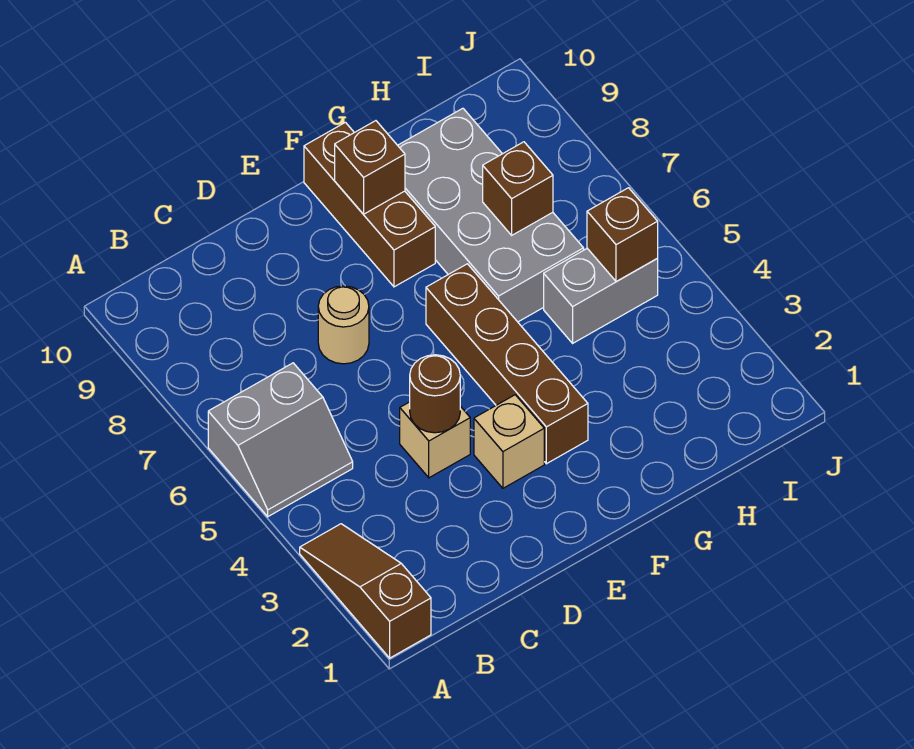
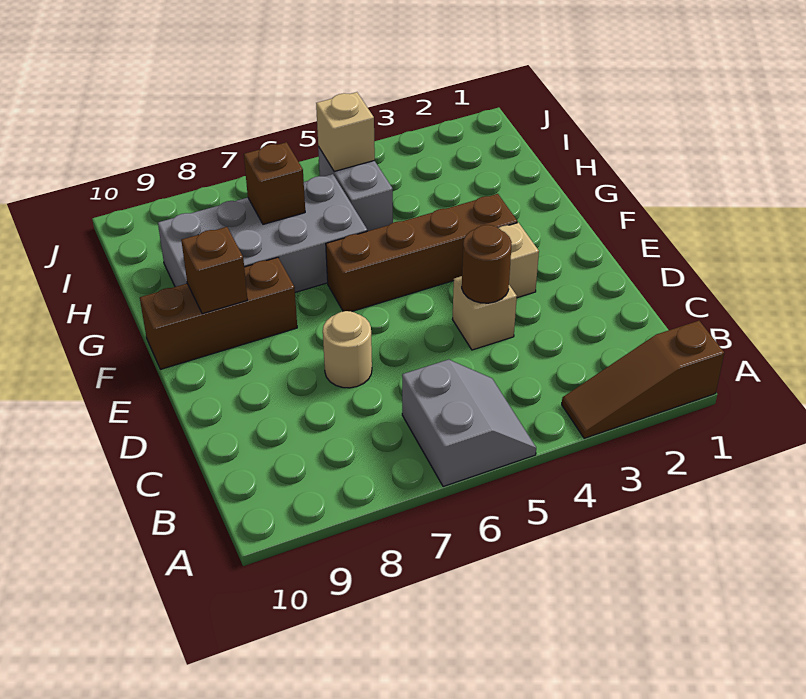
brown 1x1 brick [587,188,658,281] -> tan 1x1 brick [316,92,375,171]

